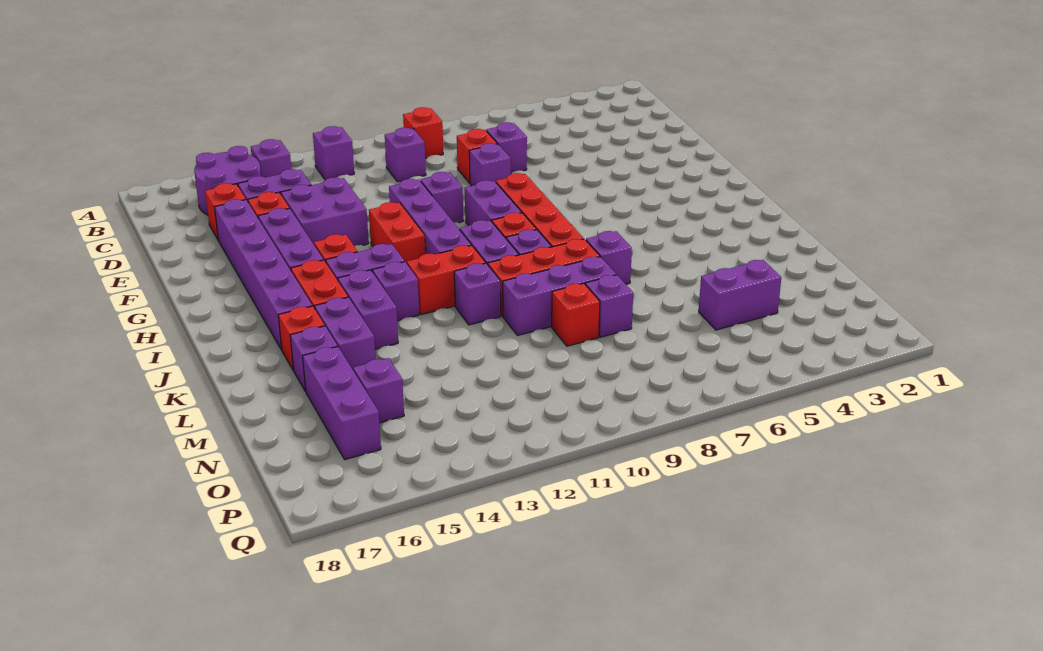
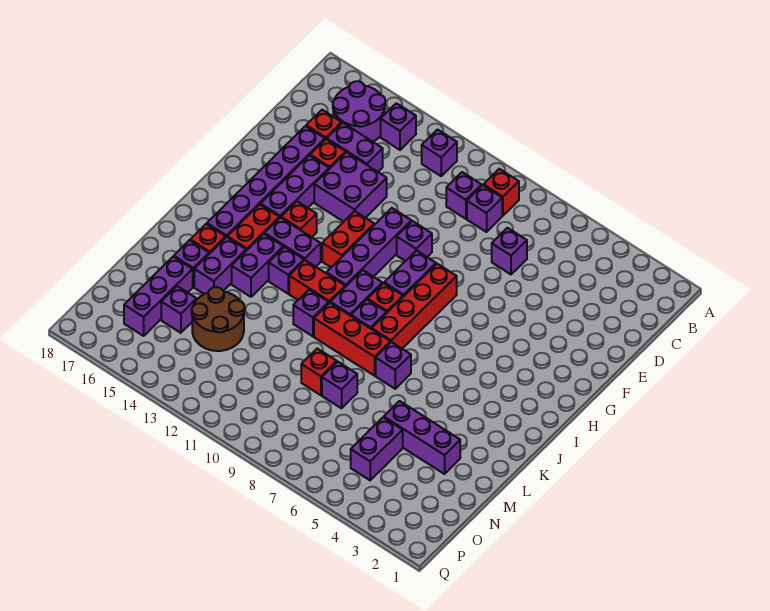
red 1x1 brick [457,129,497,183] -> none
purple 1x1 brick [469,143,511,186] -> purple 1x1 brick moved to [467,185,502,232]
purple 1x3 brick [503,257,616,336] -> purple 1x3 brick moved to [384,401,460,474]
none -> brown 2x2 round brick [192,287,245,351]
purple 1x2 brick [699,260,781,330] -> purple 1x2 brick turned to [351,417,403,480]

